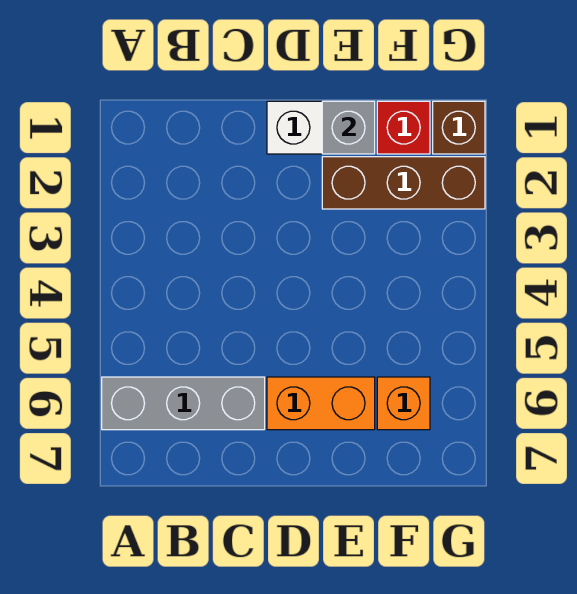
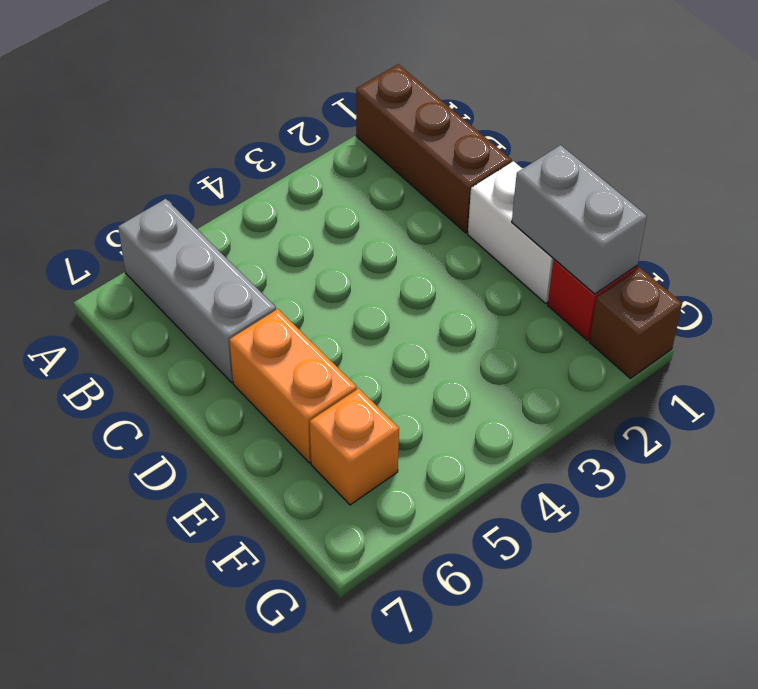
grey 1x1 brick [322,101,375,154] -> grey 1x2 brick [512,145,647,294]
brown 1x3 brick [322,157,485,209] -> brown 1x3 brick moved to [356,64,512,233]

